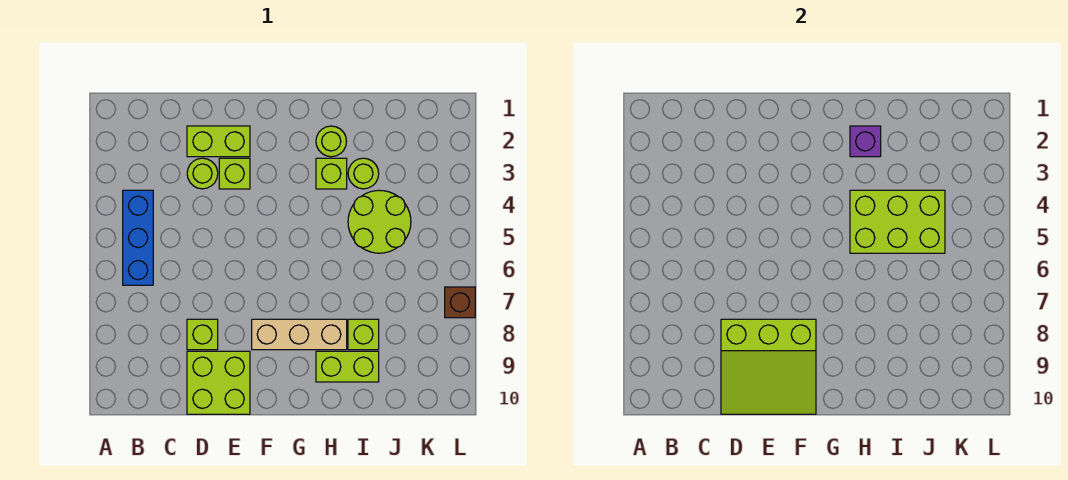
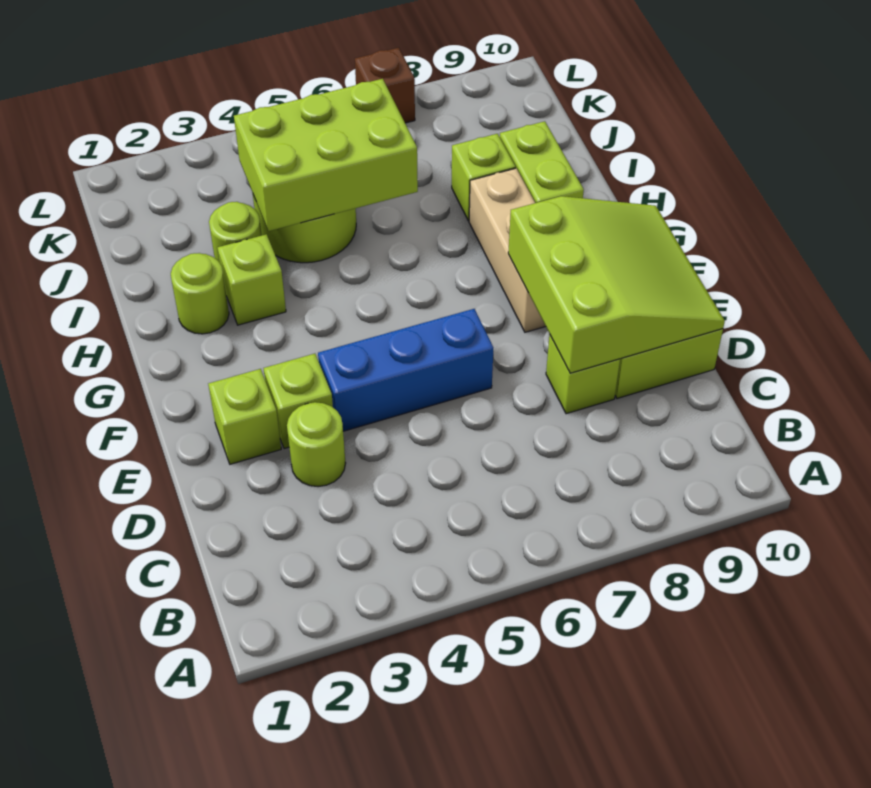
blue 1x3 brick [123,190,153,285] -> blue 1x3 brick moved to [318,309,493,431]
lime 1x2 brick [187,126,250,157] -> lime 1x1 brick [208,369,281,464]
purple 1x1 brick [850,126,881,157] -> none
lime 2x3 brick [850,190,945,253] -> lime 2x3 brick turned to [234,79,418,231]

